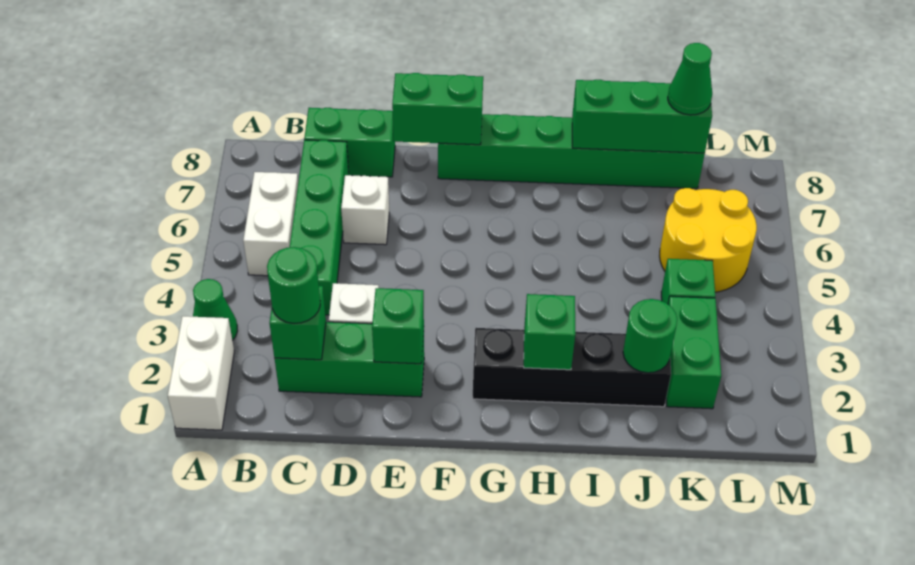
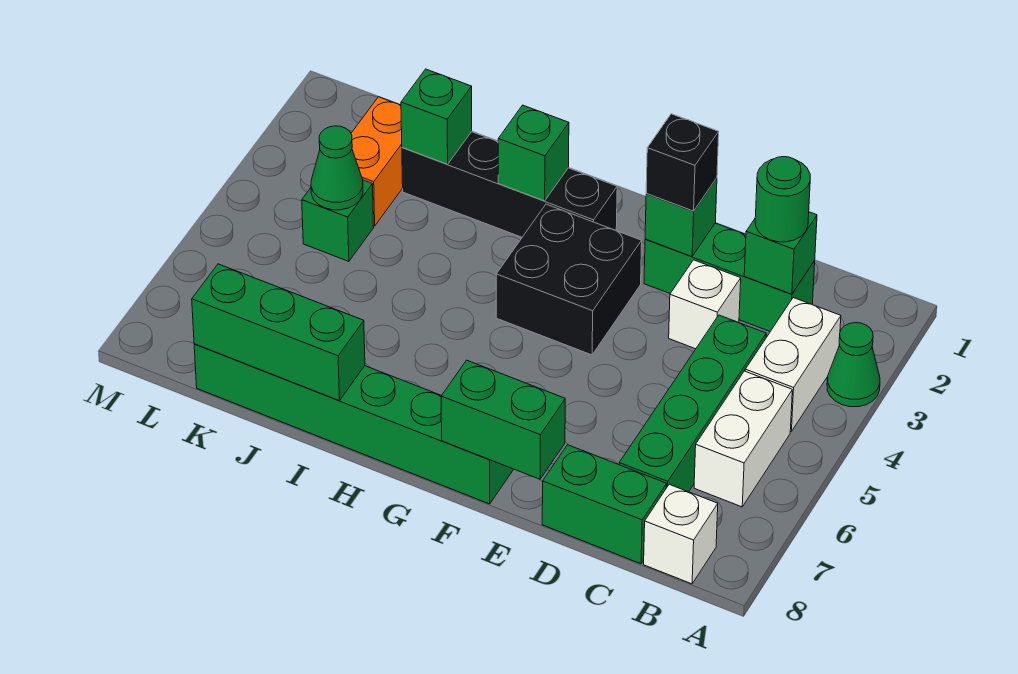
white 1x2 brick [168,316,234,430] -> white 1x2 brick moved to [745,298,841,431]
white 1x1 brick [341,175,389,245] -> white 1x1 brick moved to [644,484,718,584]
none -> black 1x1 brick [646,114,719,211]
none -> black 2x2 brick [496,204,642,355]
green 1x1 round brick [623,299,677,373] -> green 1x1 brick [401,69,472,164]
green 1x2 brick [666,296,721,409] -> orange 1x2 brick [351,97,403,226]
yellow 2x2 round brick [660,188,757,292] -> none
green 1x1 cone [668,43,712,115] -> green 1x1 cone moved to [311,126,363,210]

